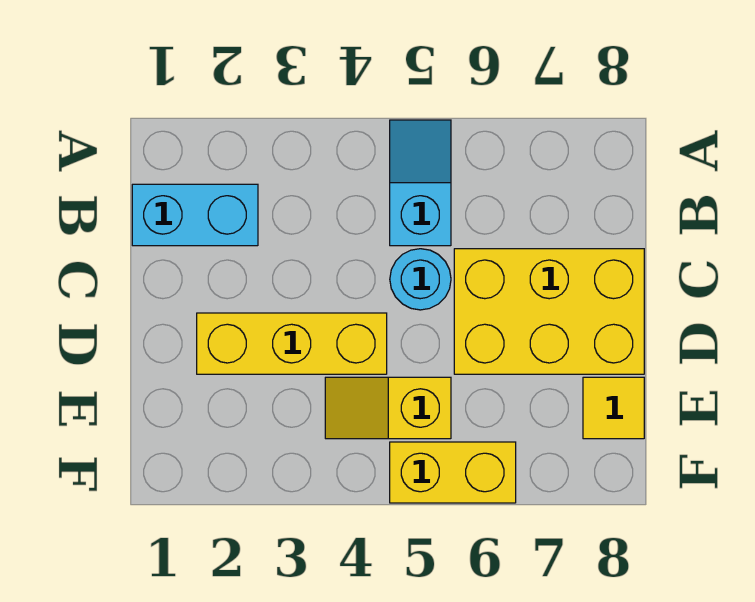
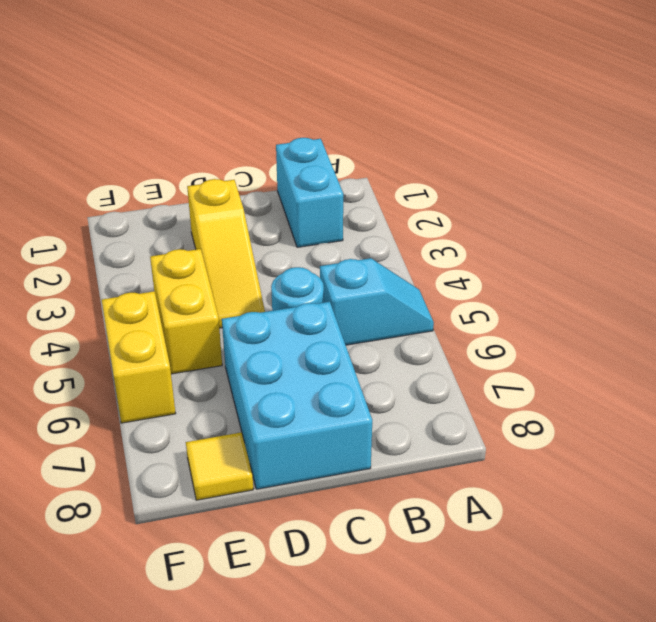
yellow 2x3 brick [454,249,644,374] -> cyan 2x3 brick [222,302,372,489]
yellow 1x3 brick [197,313,387,374] -> yellow 1x3 slope [187,179,265,328]
yellow 1x2 slope [325,377,451,439] -> yellow 1x2 brick [150,249,222,374]

